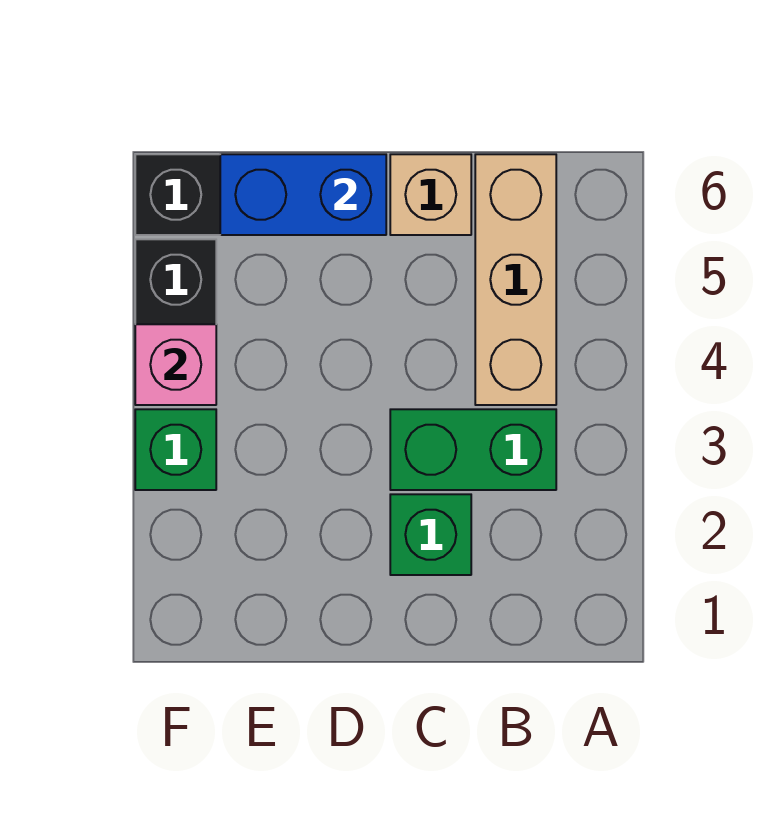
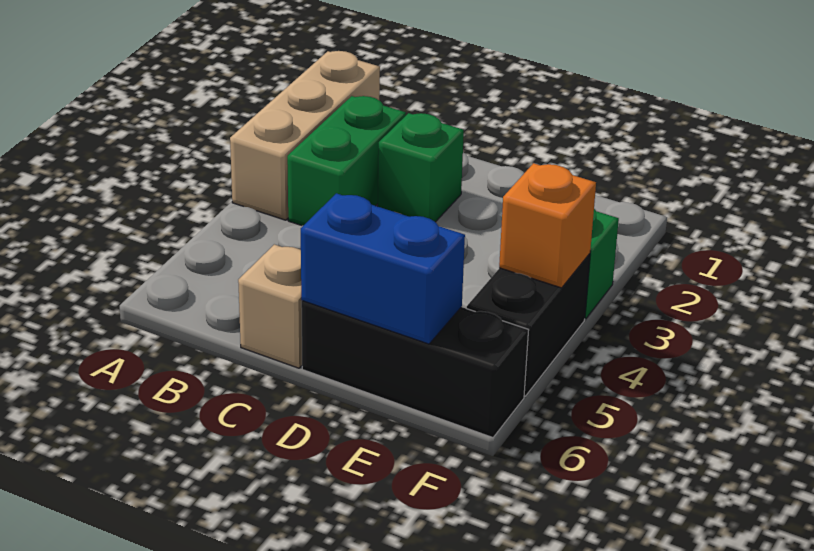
green 1x2 brick [390,409,556,490] -> green 1x2 brick turned to [287,96,406,226]
tan 1x3 brick [475,154,556,405] -> tan 1x3 brick moved to [230,51,380,220]
pink 1x1 brick [135,324,216,405] -> orange 1x1 brick [499,163,596,288]

